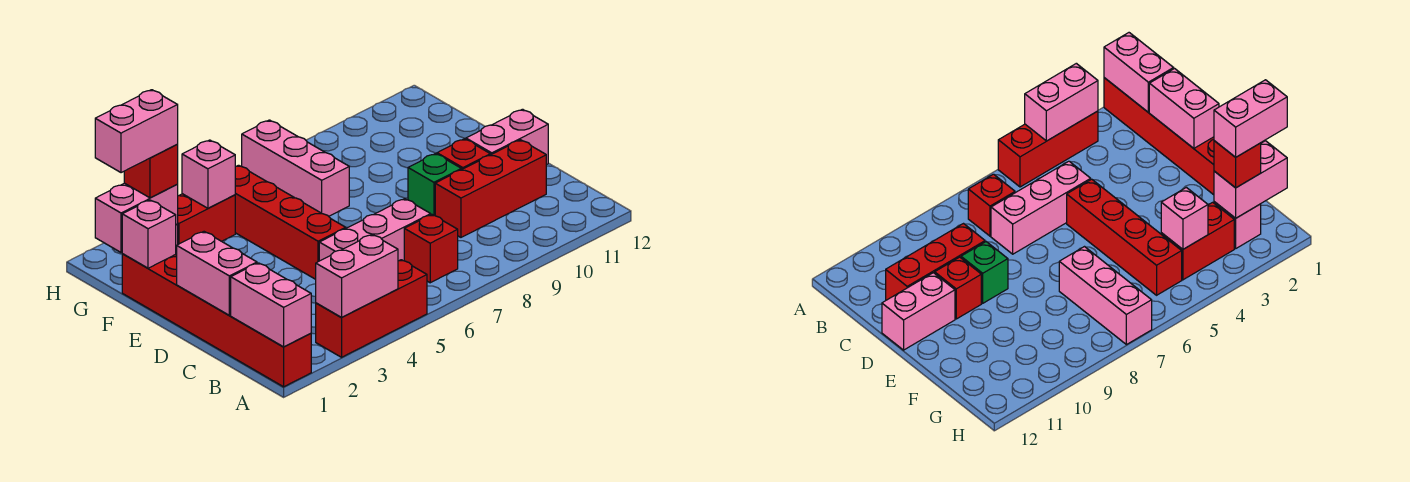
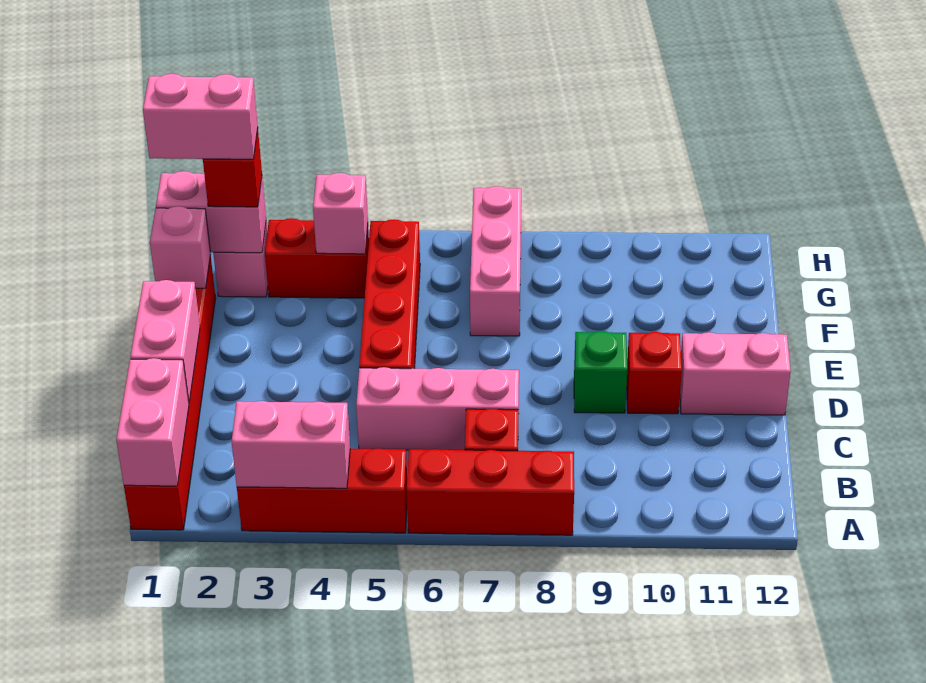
red 1x3 brick [435,140,546,237] -> red 1x3 brick moved to [407,449,574,535]

